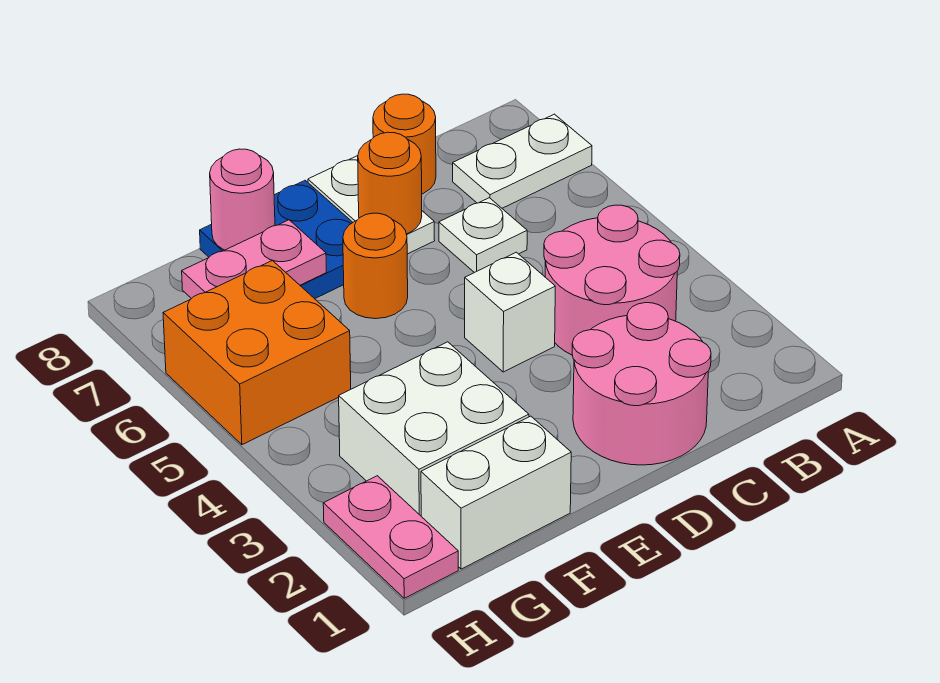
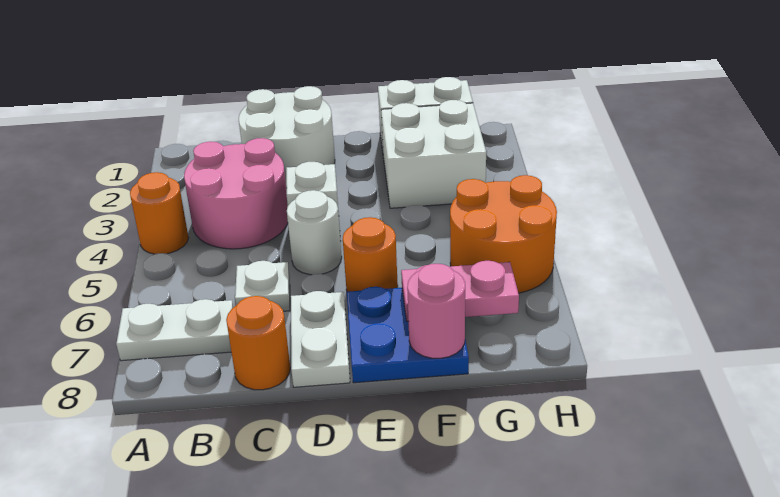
pink 2x2 round brick [572,303,711,465] -> white 2x2 round brick [239,86,335,188]
none -> white 1x1 round brick [287,190,342,275]
orange 1x1 round brick [358,132,422,234] -> orange 1x1 round brick moved to [130,172,188,254]
orange 2x2 brick [163,261,351,445] -> orange 2x2 round brick [450,175,557,293]
pink 1x2 plate [323,476,458,598] -> none

